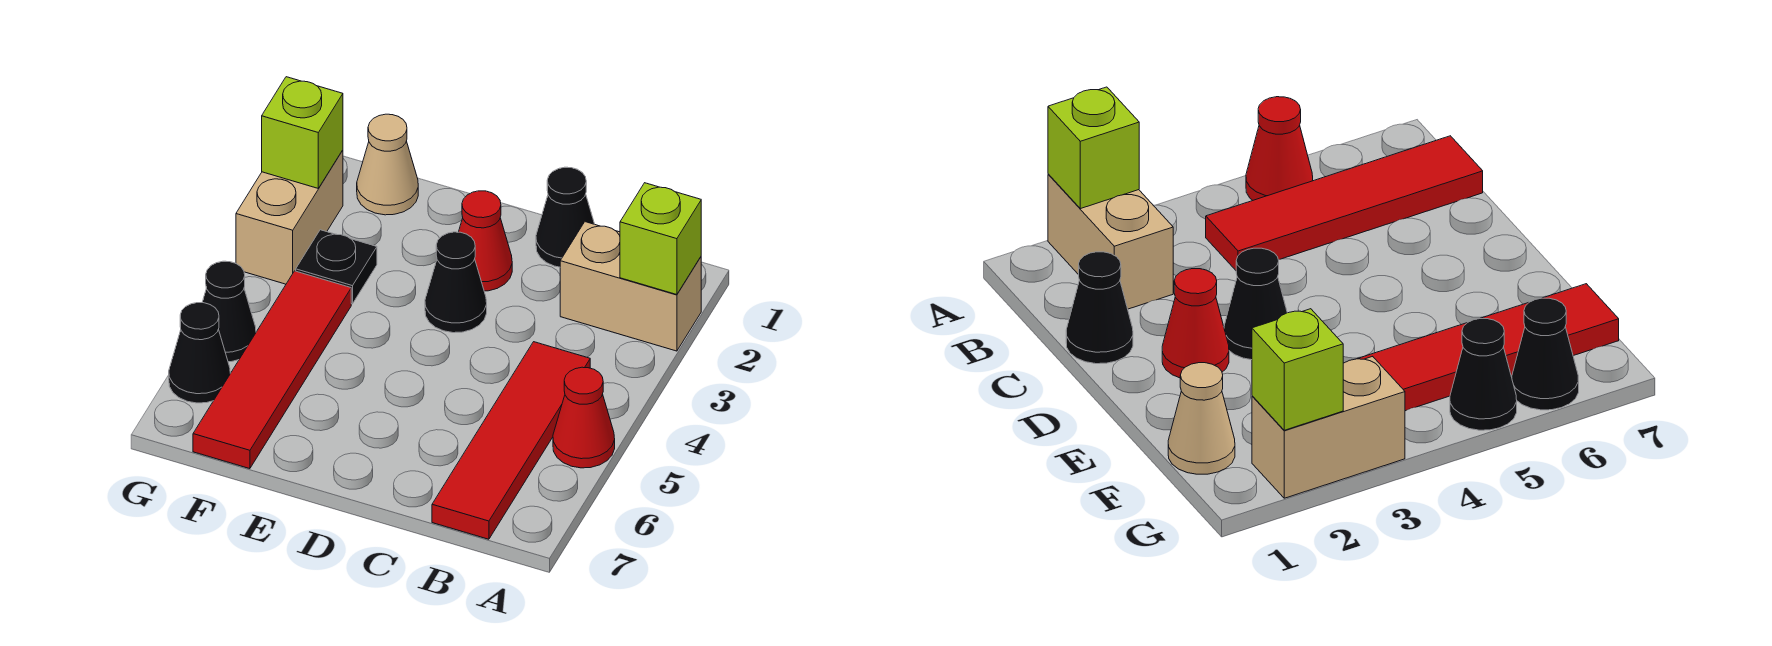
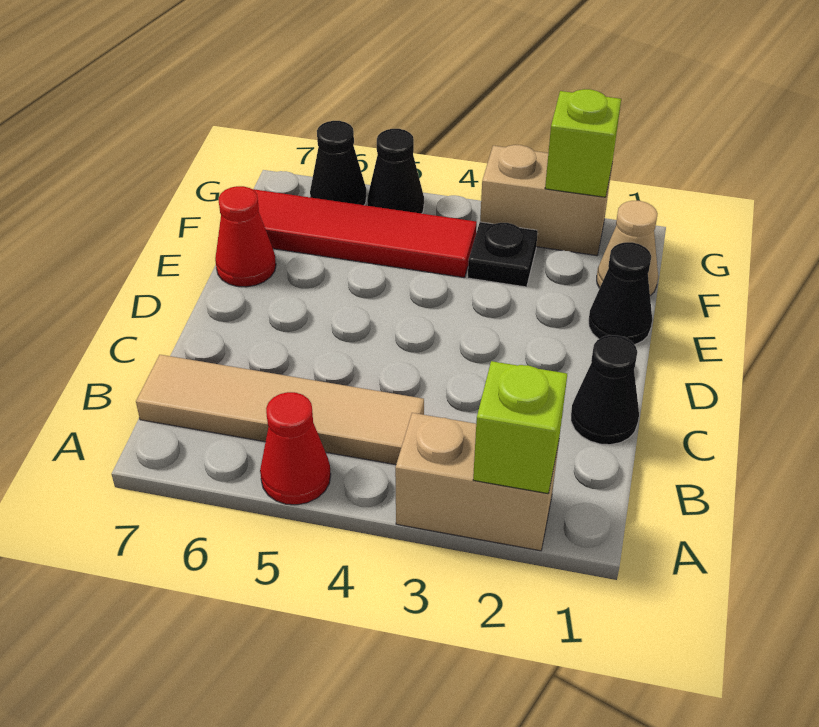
tan 1x2 brick [560,222,701,351] -> tan 1x2 brick turned to [395,413,559,551]
red 1x4 tile [432,342,590,539] -> tan 1x4 tile [136,355,424,465]
red 1x1 cone [459,191,512,291] -> red 1x1 cone moved to [215,186,276,287]
black 1x1 cone [425,232,487,333] -> black 1x1 cone moved to [589,242,652,345]

